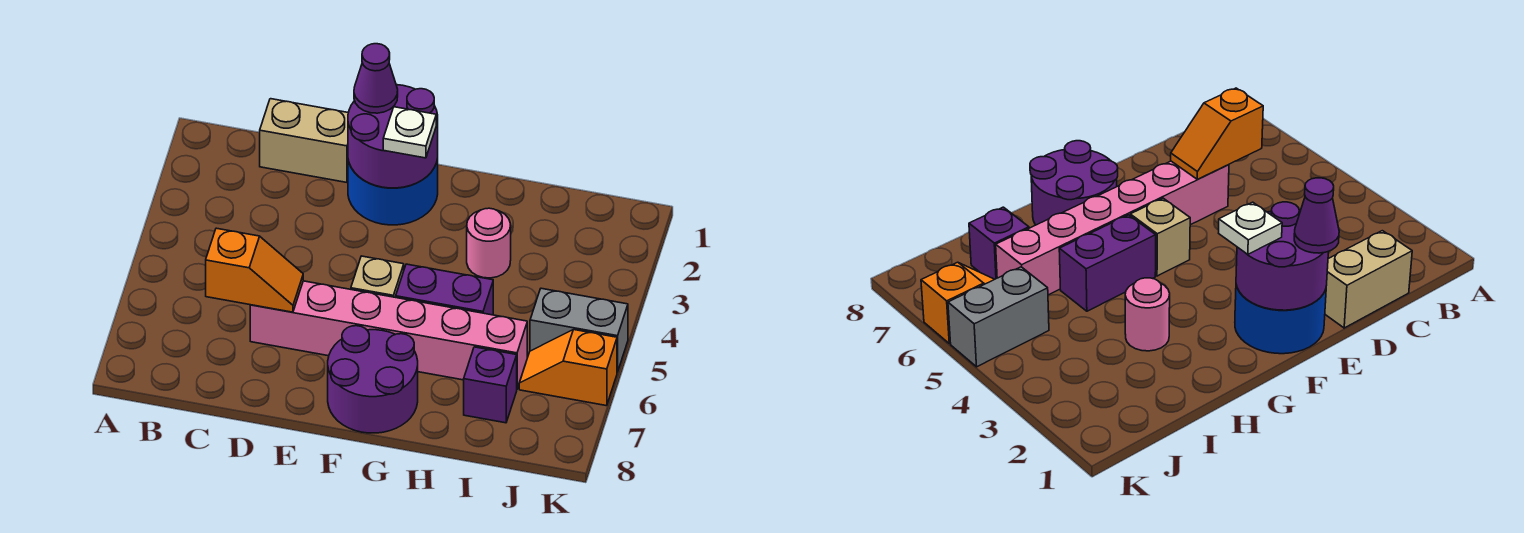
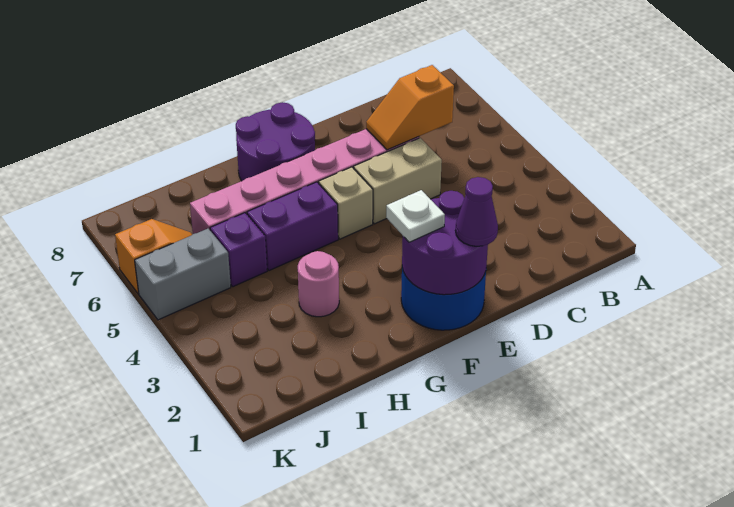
tan 1x2 brick [260,99,348,182] -> tan 1x2 brick moved to [354,138,442,224]
purple 1x1 brick [464,347,517,423] -> purple 1x1 brick moved to [210,213,267,287]

